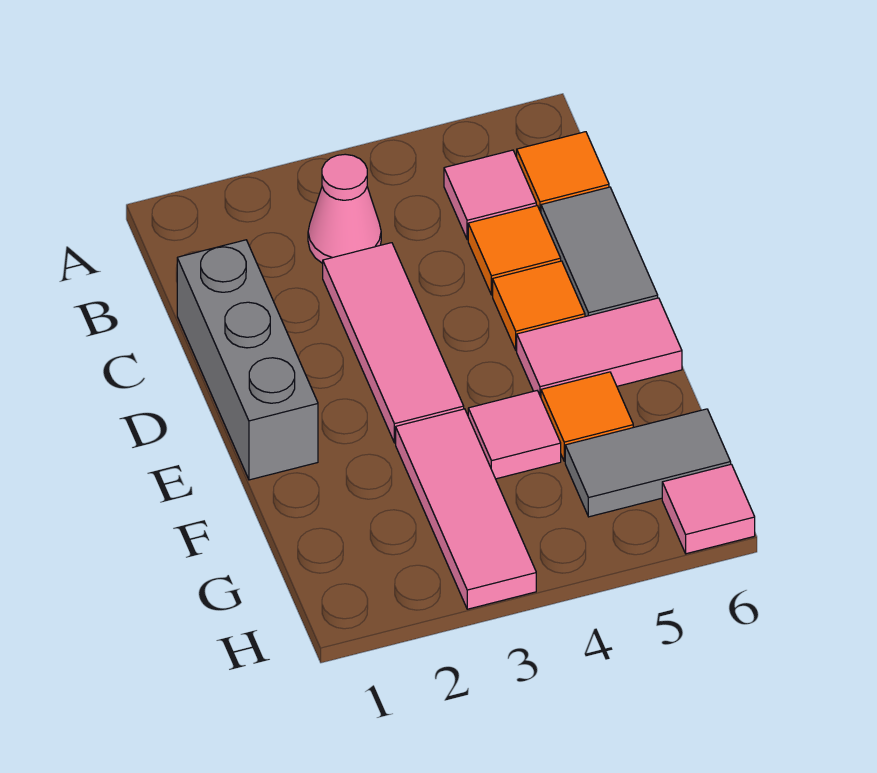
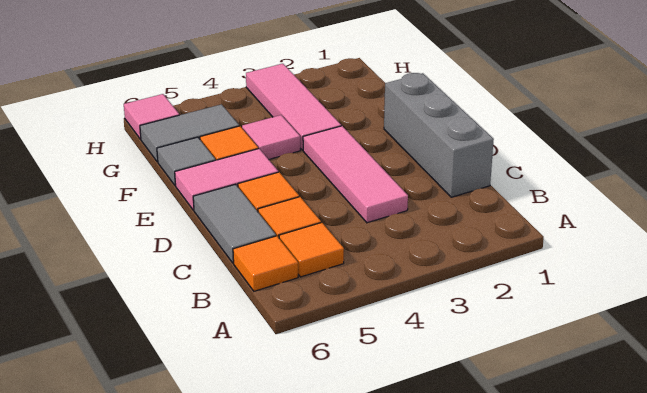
pink 1x1 cone [308,154,381,263] -> none
pink 1x1 tile [444,150,536,240] -> orange 1x1 tile [279,222,344,277]
none -> grey 1x1 tile [157,137,215,185]

